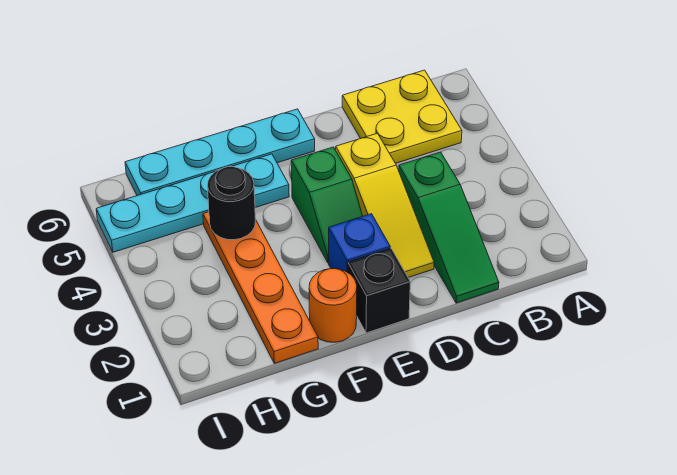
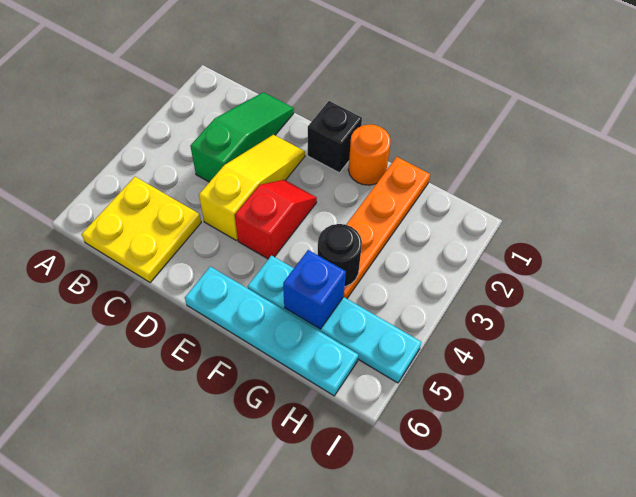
blue 1x1 brick [329,214,390,272] -> blue 1x1 brick moved to [283,250,346,329]
green 1x2 slope [291,147,362,263] -> red 1x2 slope [235,180,317,259]

